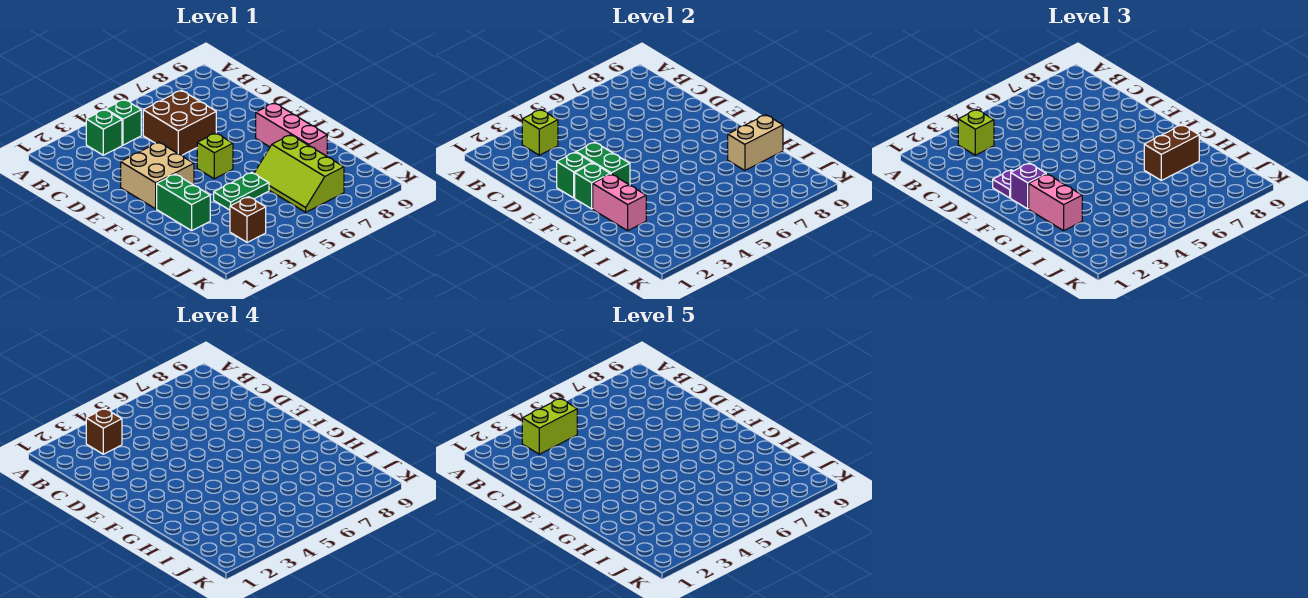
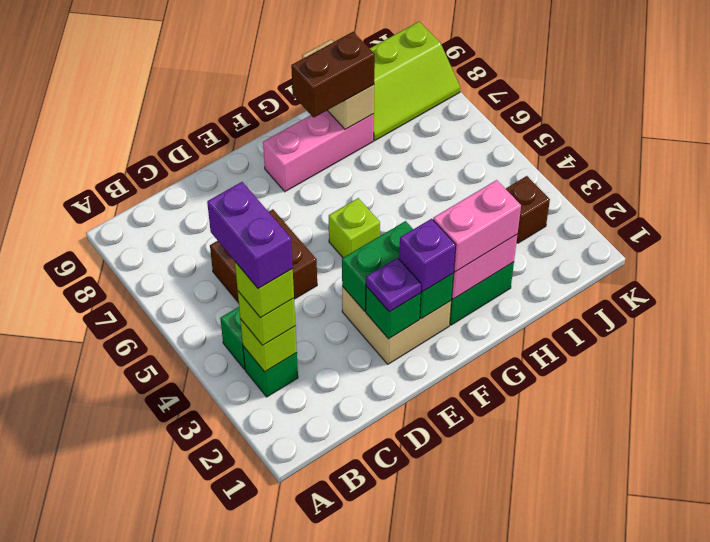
brown 1x1 brick [86,409,122,454] -> lime 1x1 brick [235,262,294,318]
lime 1x2 brick [522,398,577,454] -> purple 1x2 brick [207,182,293,289]
green 1x2 plate [214,172,269,210] -> none
lime 2x3 slope [254,135,344,212] -> lime 2x3 slope moved to [369,22,460,140]
brown 1x2 brick [1144,125,1199,180] -> brown 1x2 brick turned to [291,32,375,117]

